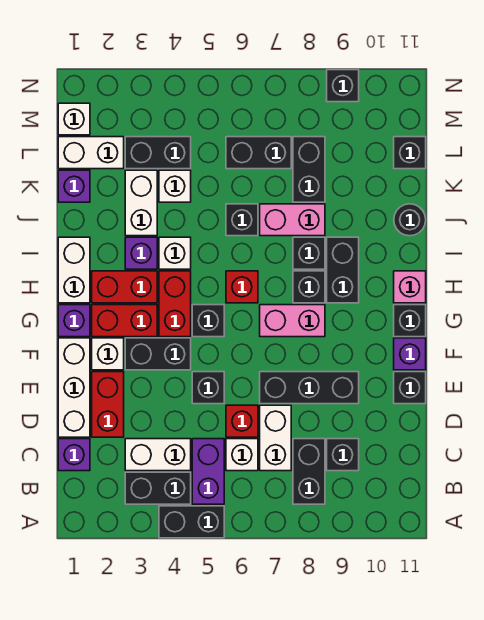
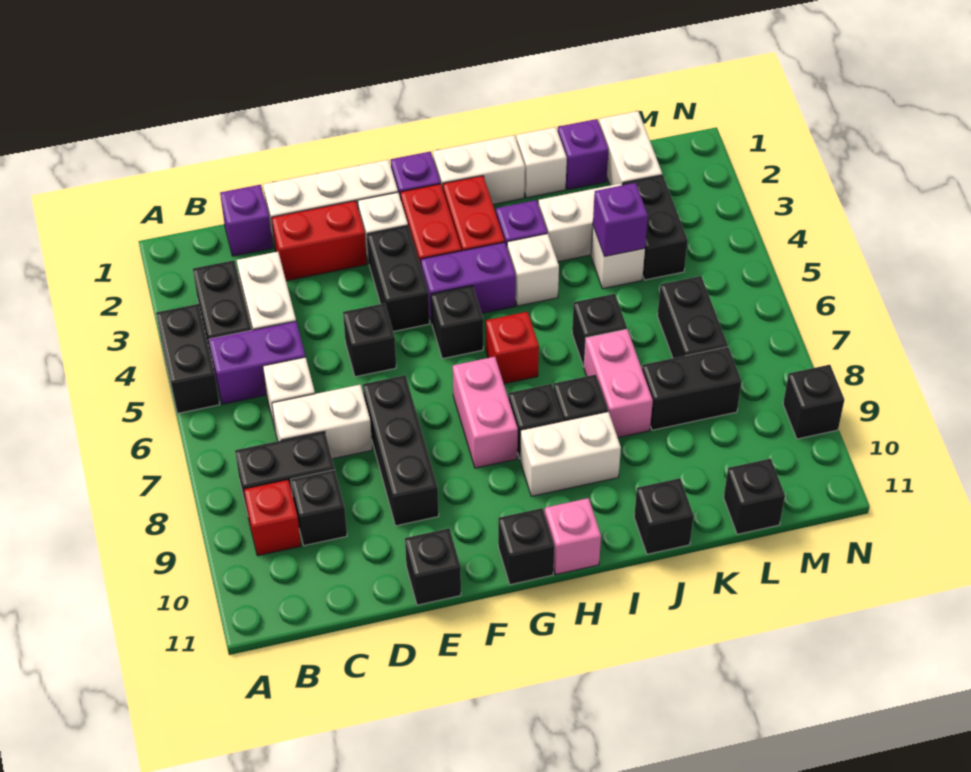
red 1x1 brick [226,405,258,437] -> red 1x1 brick moved to [244,480,301,556]
purple 1x1 brick [394,338,426,370] -> purple 1x1 brick moved to [593,183,648,257]
red 1x2 brick [159,271,191,337] -> purple 1x2 brick [421,242,516,323]
black 1x2 brick [327,237,359,303] -> white 1x2 brick [520,412,621,496]
black 1x1 round brick [394,204,426,236] -> black 1x1 brick [634,478,694,554]
white 1x1 brick [58,103,90,135] -> white 1x1 brick moved to [516,127,567,198]

